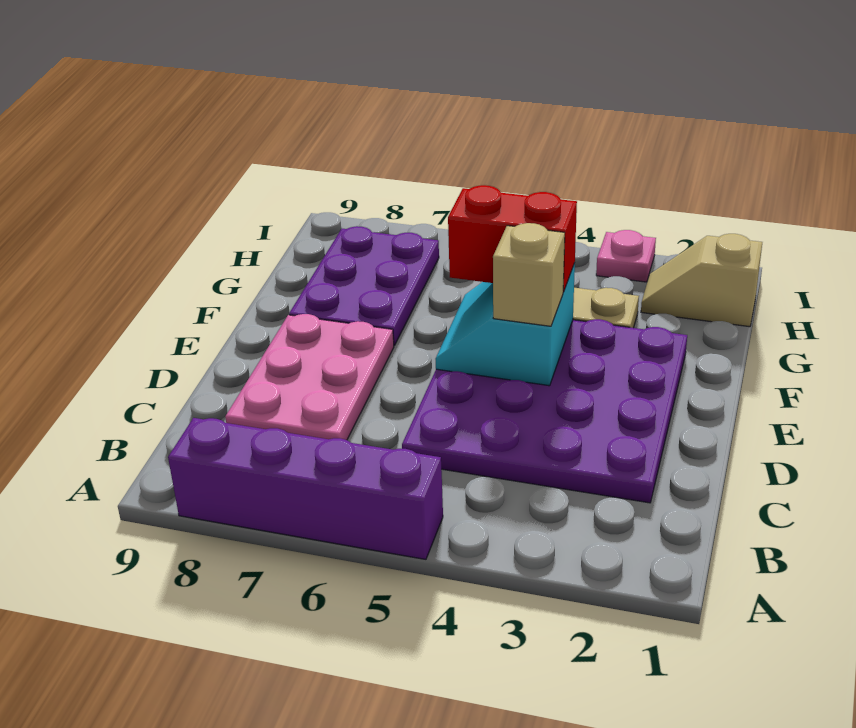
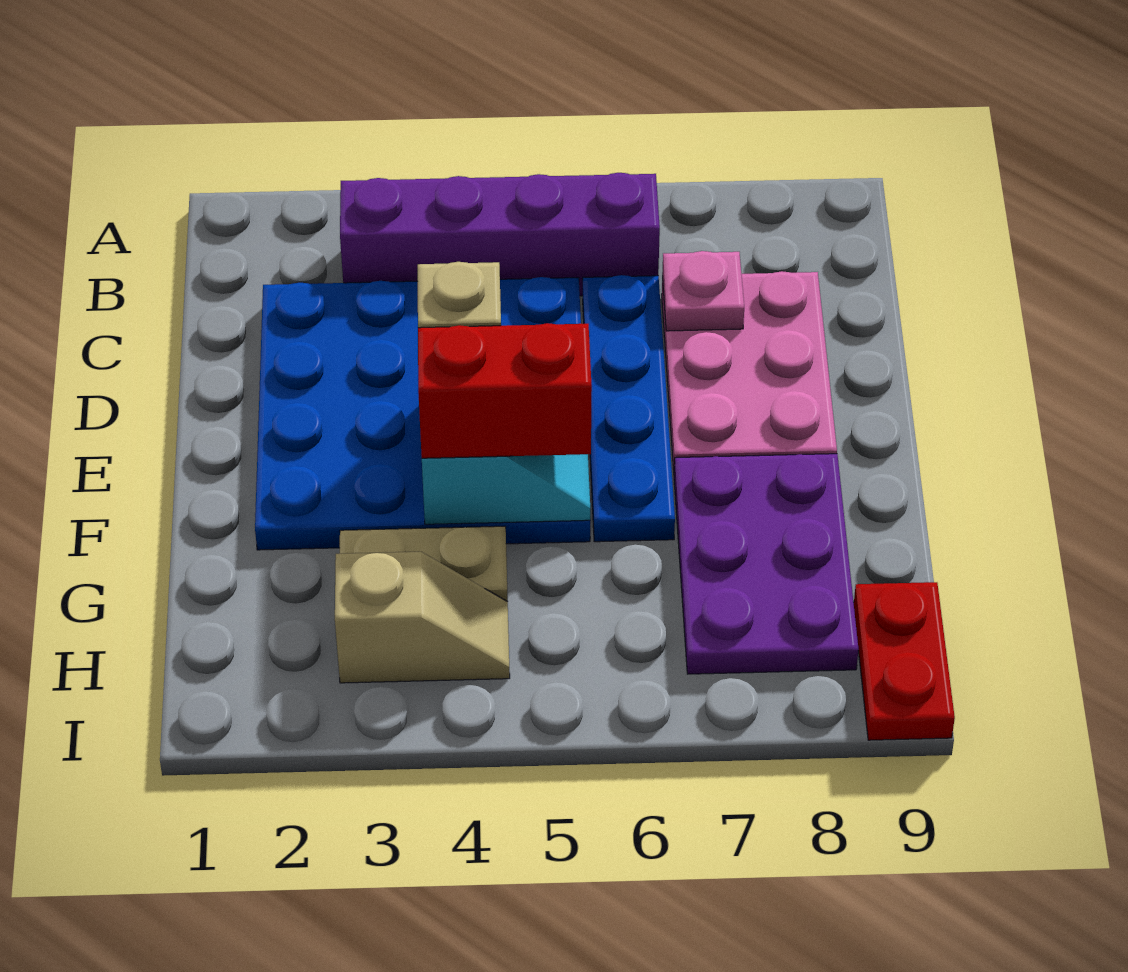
purple 1x4 brick [168,418,443,559] -> purple 1x4 brick moved to [340,173,660,296]
purple 4x4 plate [402,319,687,503] -> blue 4x4 plate [255,277,590,550]
none -> blue 1x4 plate [583,275,675,542]
tan 1x2 slope [641,234,762,327] -> tan 1x2 slope moved to [335,552,510,683]
none -> red 1x2 plate [854,582,955,740]
pink 1x1 plate [596,230,656,282] -> pink 1x1 plate moved to [662,251,744,331]

